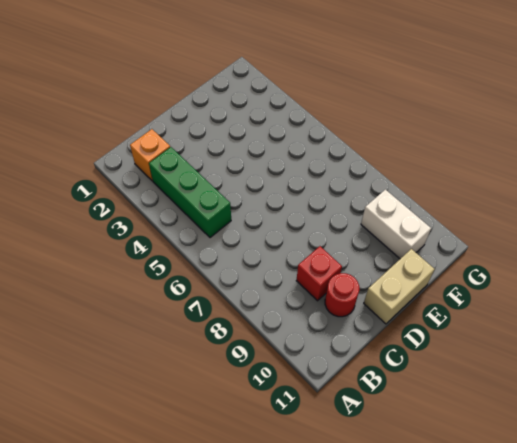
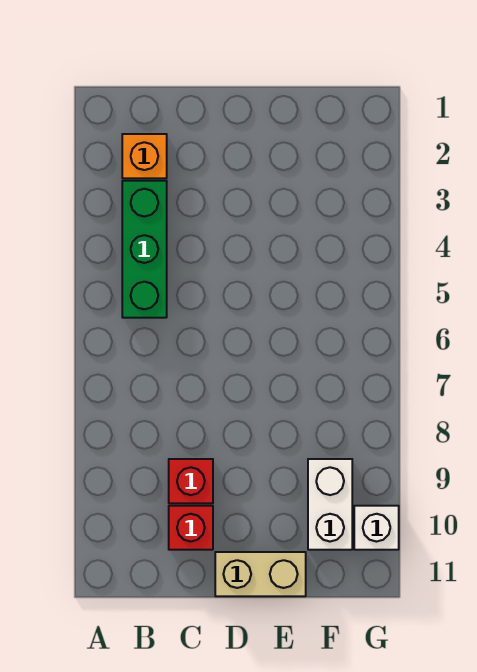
red 1x1 round brick [325,273,359,317] -> red 1x1 brick [169,506,213,550]
none -> white 1x1 brick [354,506,399,550]

